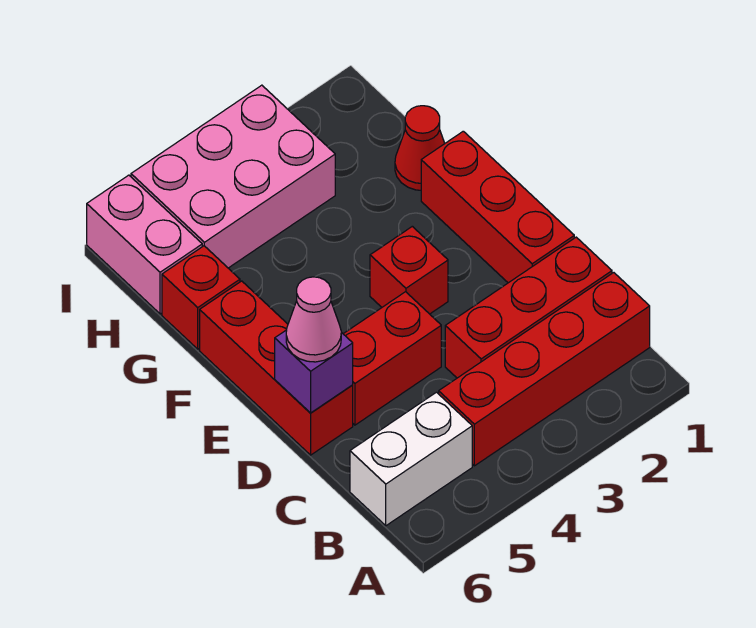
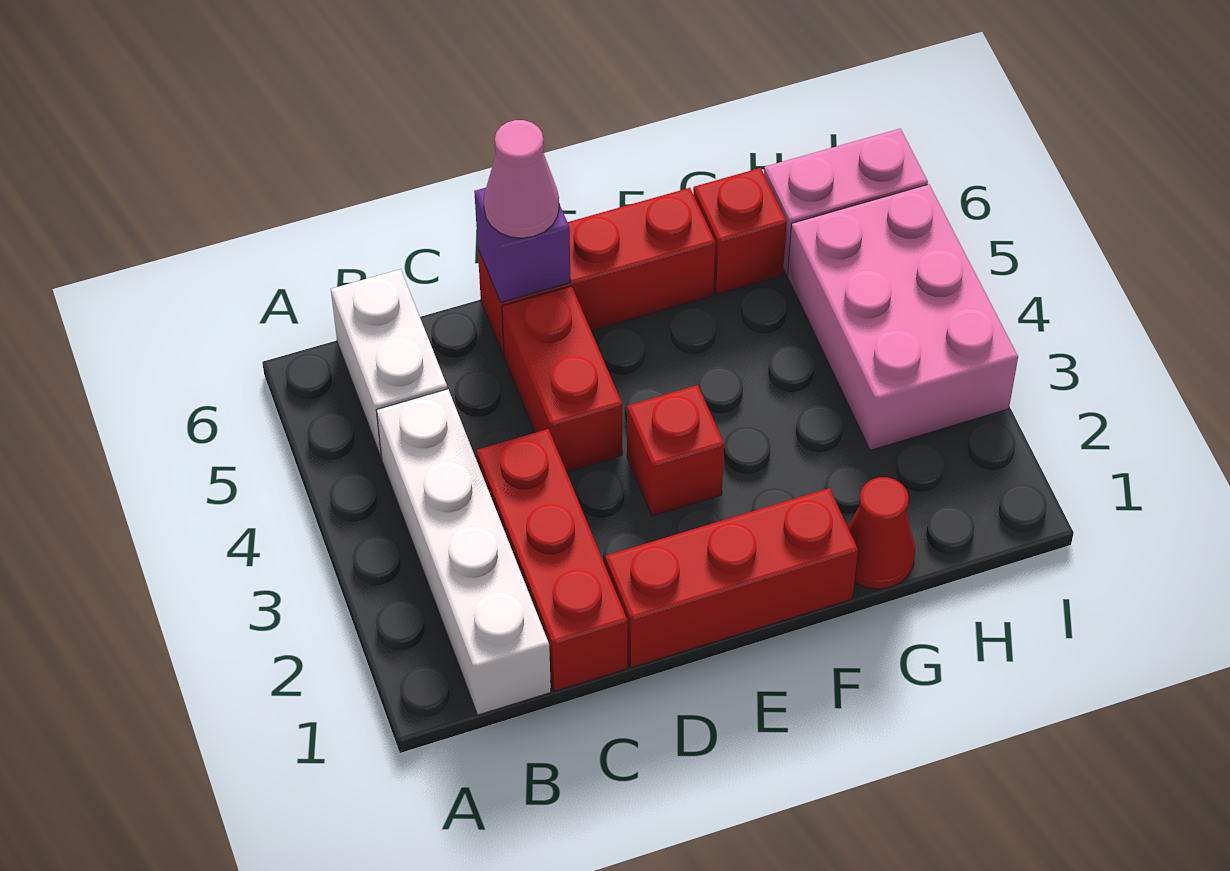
red 1x4 brick [439,273,650,466] -> white 1x4 brick [377,389,551,715]

